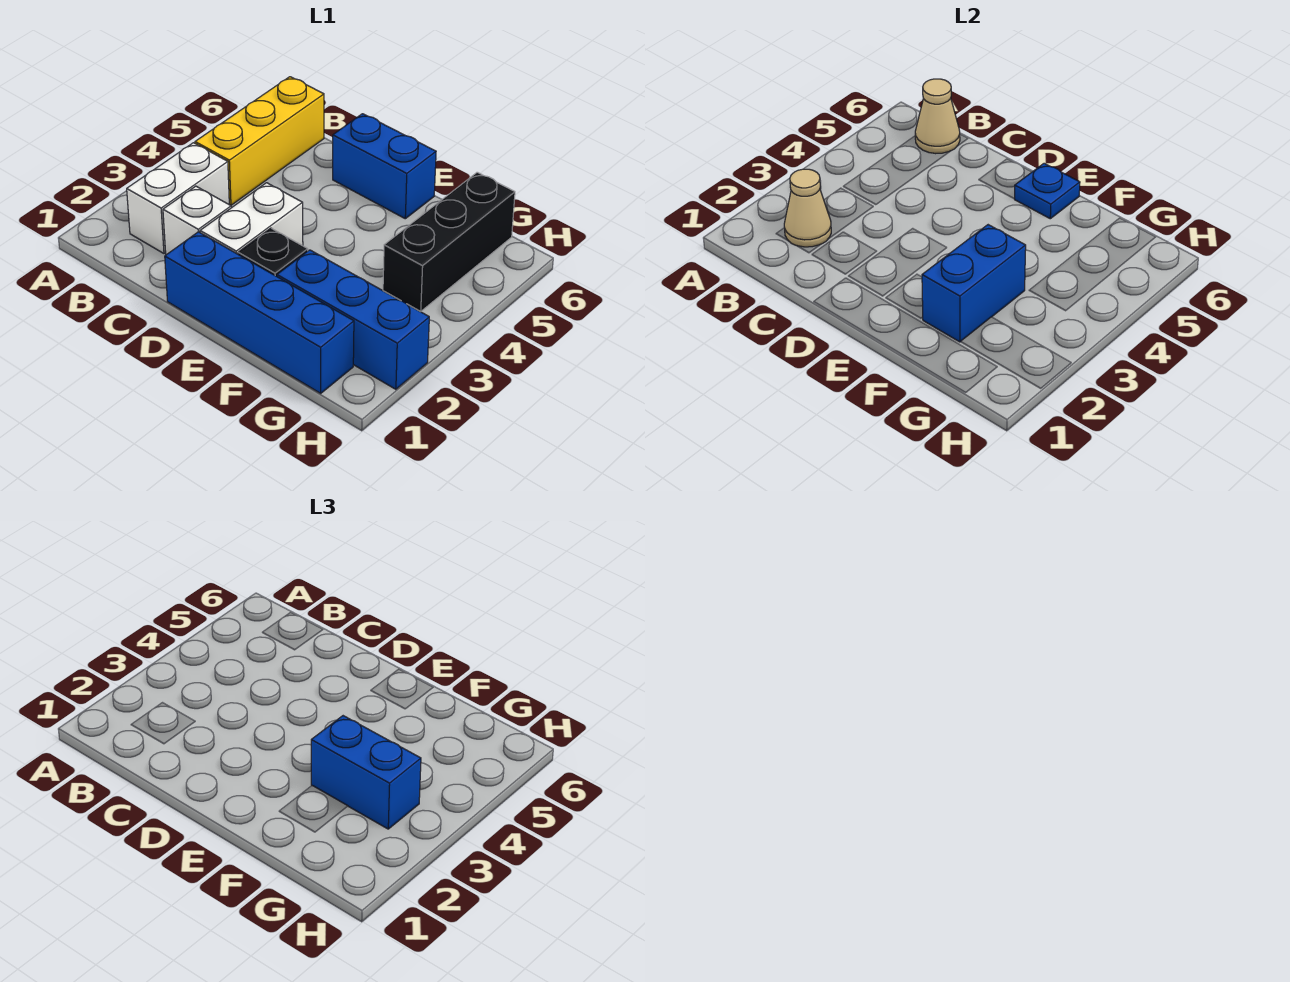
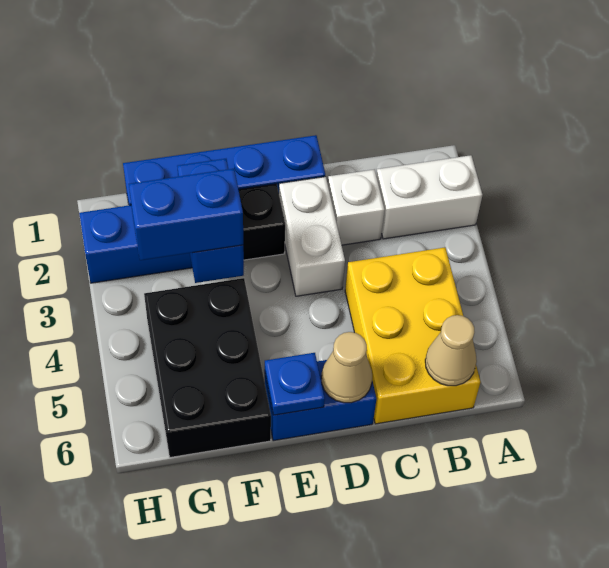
white 1x2 brick [127,143,229,253] -> white 1x2 brick turned to [376,155,482,239]
tan 1x1 cone [784,169,831,247] -> tan 1x1 cone moved to [321,332,372,403]
yellow 1x3 brick [195,77,324,205] -> yellow 2x3 brick [345,247,480,424]
black 1x3 brick [383,172,515,312] -> black 2x3 brick [144,278,271,457]

